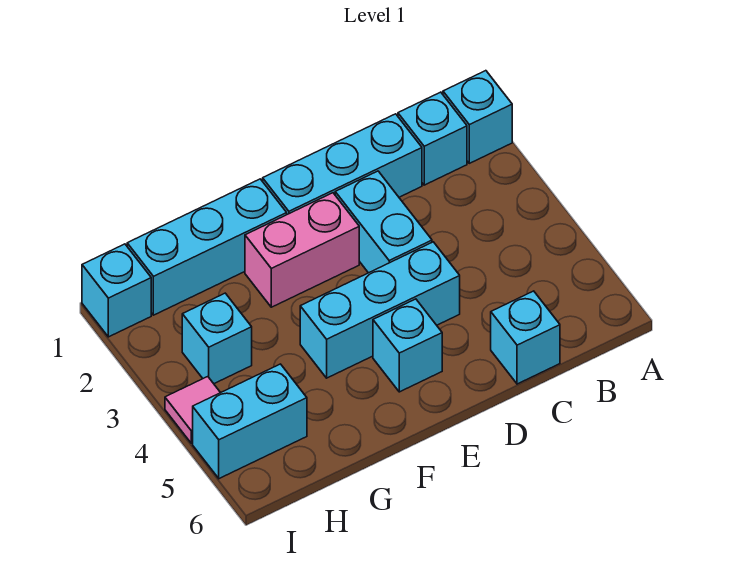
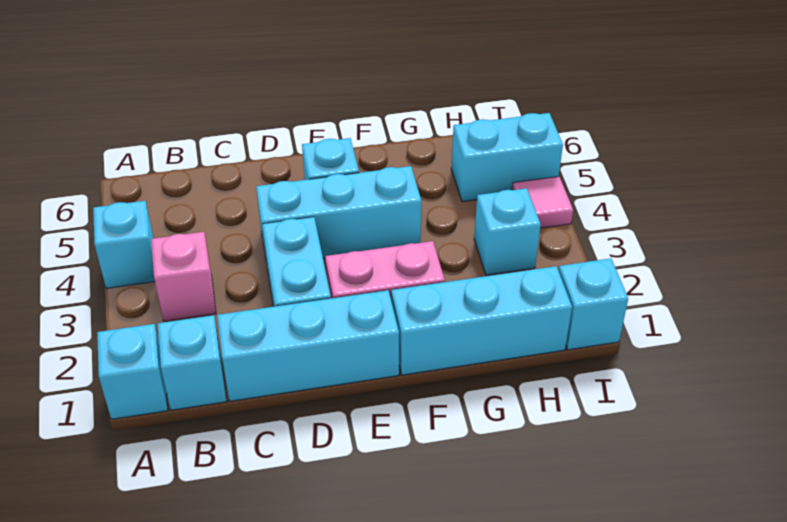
none -> pink 1x1 brick [151,232,216,321]
cyan 1x1 brick [491,291,560,384] -> cyan 1x1 brick moved to [93,201,155,288]

